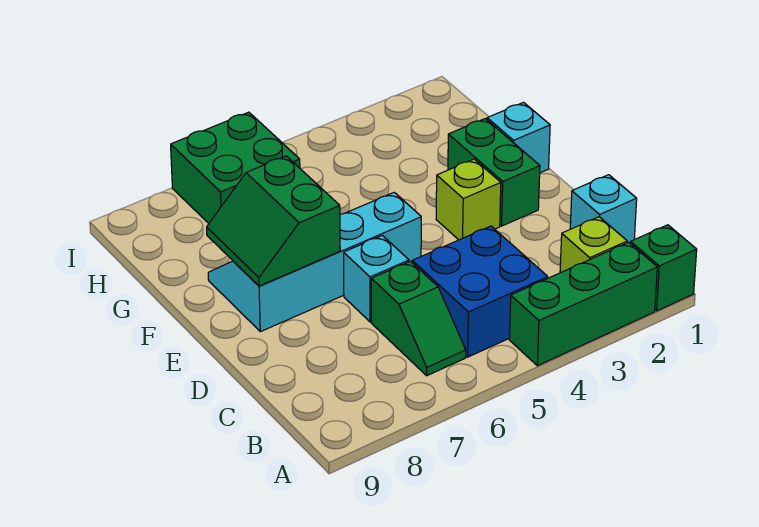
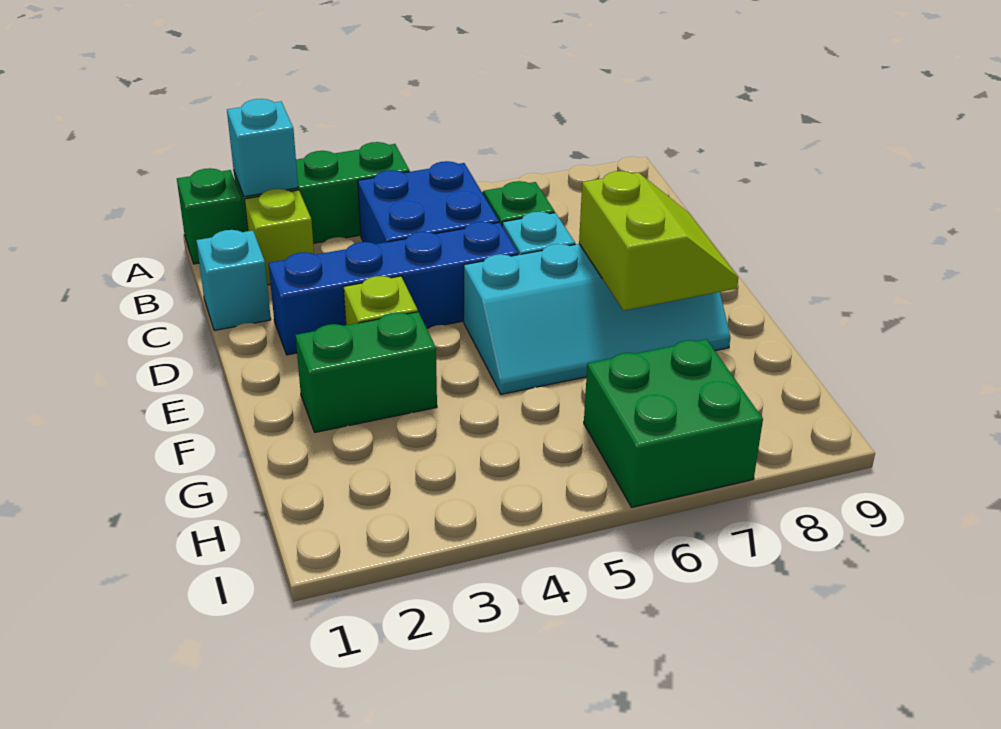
none -> blue 1x4 brick [269,222,518,355]
green 1x2 brick [448,119,540,226] -> green 1x2 brick turned to [296,312,437,432]
green 2x2 slope [207,156,340,286] -> lime 2x2 slope [579,171,738,311]
cyan 1x1 brick [487,102,550,173] -> cyan 1x1 brick moved to [227,99,298,197]

